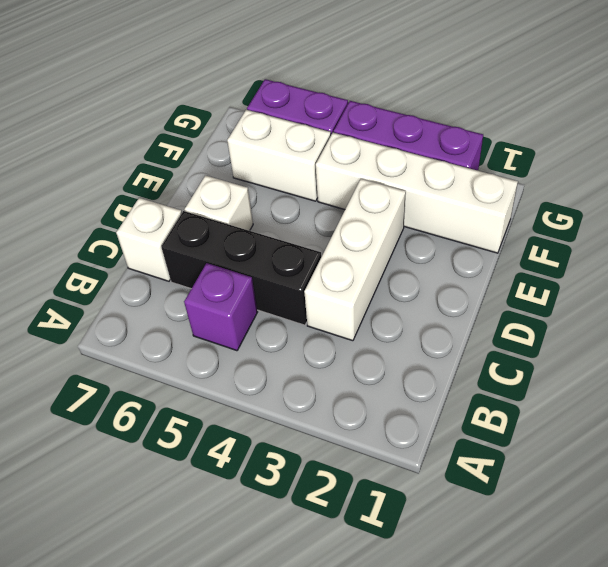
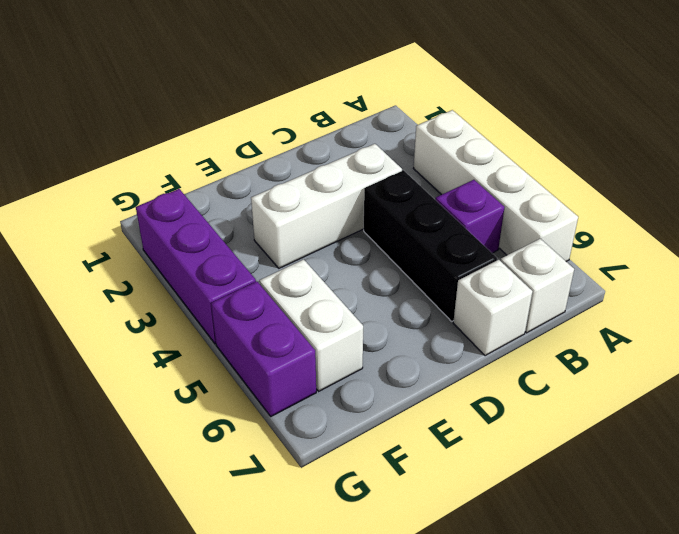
white 1x1 brick [185,175,253,231] -> white 1x1 brick moved to [501,239,574,333]
white 1x4 brick [316,133,518,253] -> white 1x4 brick moved to [414,110,578,261]

